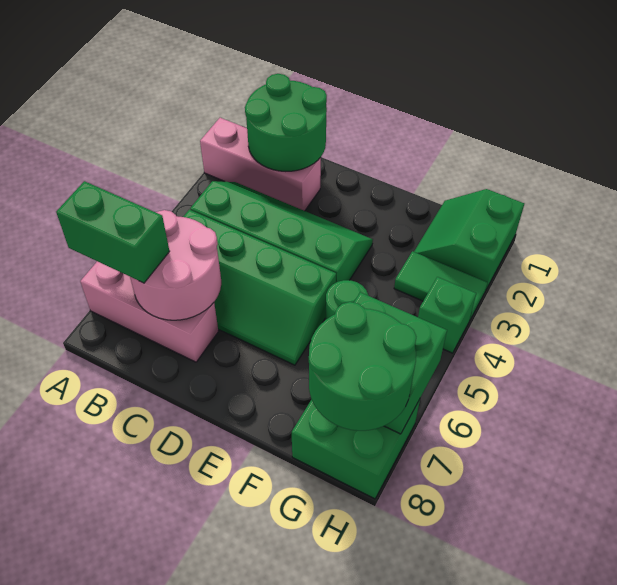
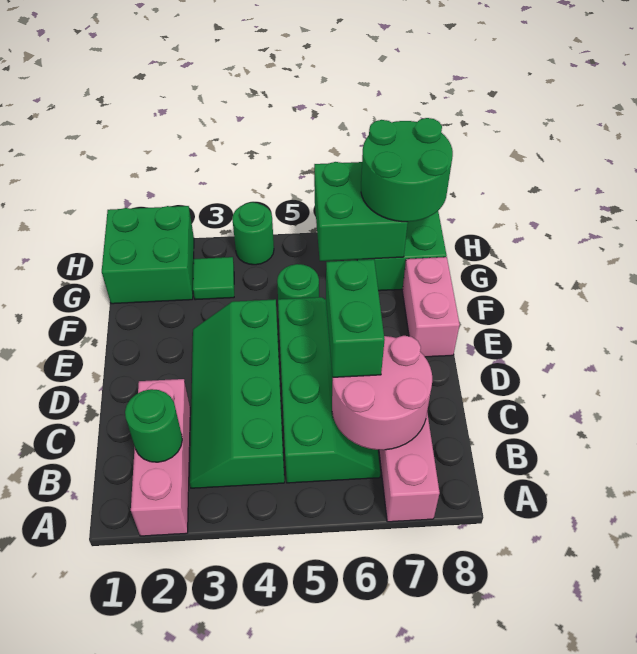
green 1x2 brick [56,181,170,283] -> green 1x2 brick moved to [326,259,385,377]
green 2x2 round brick [245,74,327,171] -> green 1x1 round brick [125,389,182,462]
none -> pink 1x2 brick [402,257,460,357]
green 2x2 slope [414,189,524,289] -> green 2x2 brick [102,206,194,304]
green 1x2 tile [394,251,487,320] -> green 1x1 tile [193,257,234,300]
green 1x1 brick [418,277,476,353] -> green 1x1 round brick [232,202,274,265]

